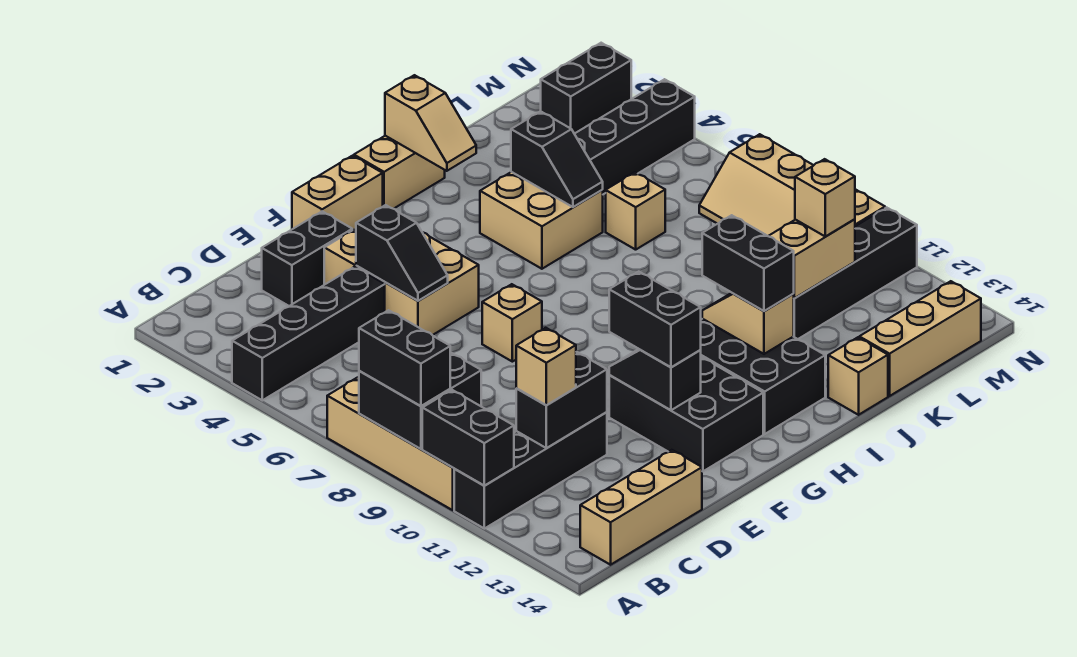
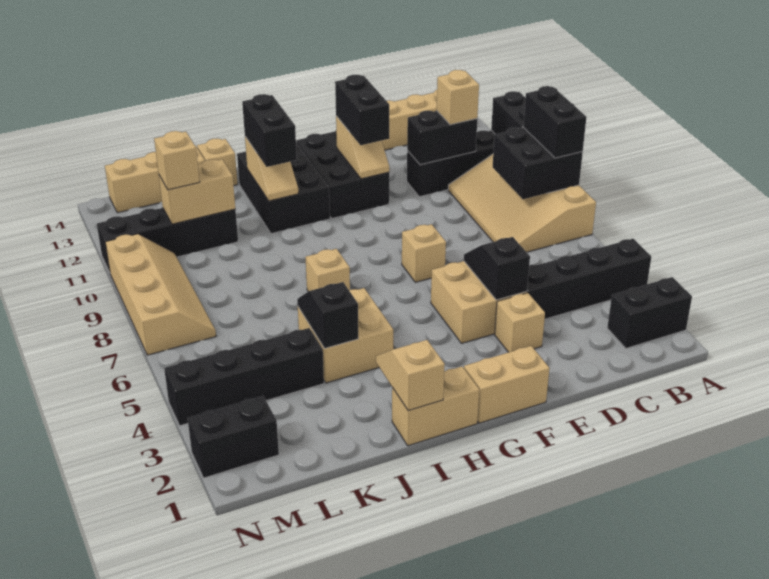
black 1x2 brick [262,211,352,306] -> black 1x2 brick moved to [607,277,692,348]
black 1x2 slope [609,349,701,410] -> tan 1x2 slope [336,116,389,179]
tan 1x1 brick [606,172,665,250] -> tan 1x1 brick moved to [305,249,350,291]

